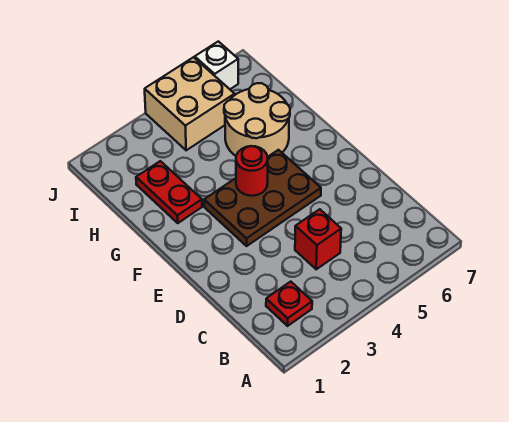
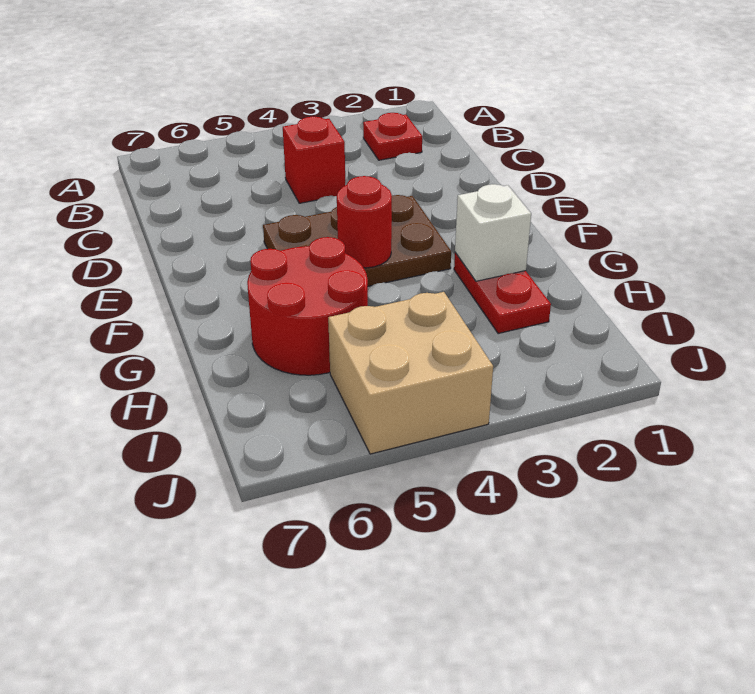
tan 2x2 round brick [224,83,290,157] -> red 2x2 round brick [247,237,368,375]
white 1x1 brick [195,41,238,89] -> white 1x1 brick moved to [455,184,531,281]

